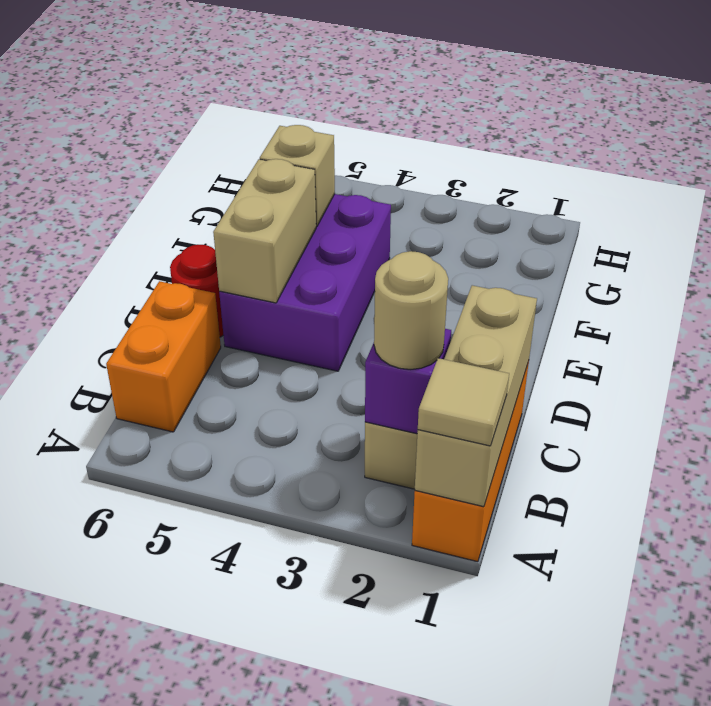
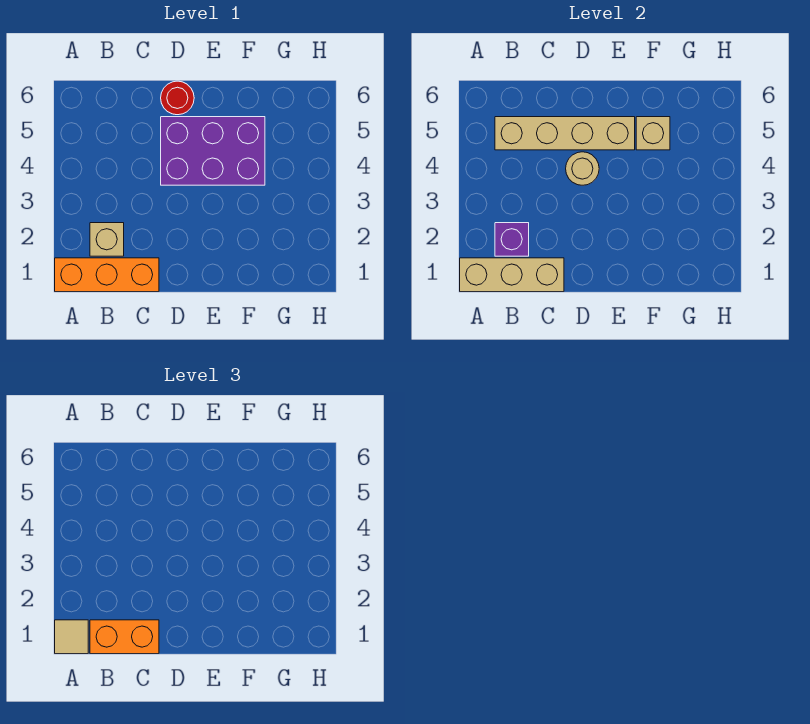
tan 1x1 round brick [374,251,448,369] -> tan 1x1 round brick moved to [566,152,599,185]
orange 1x2 brick [106,281,221,432] -> orange 1x2 brick moved to [90,620,159,654]
tan 1x2 brick [213,159,316,303] -> tan 1x4 brick [495,117,635,150]

